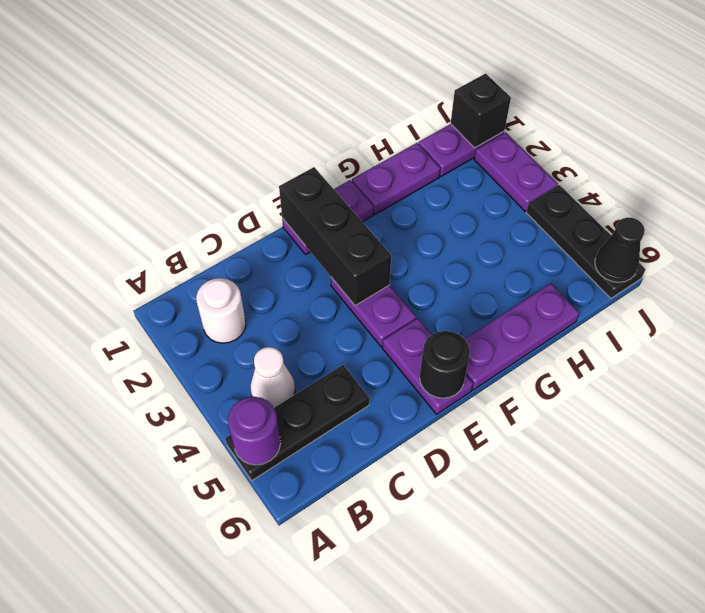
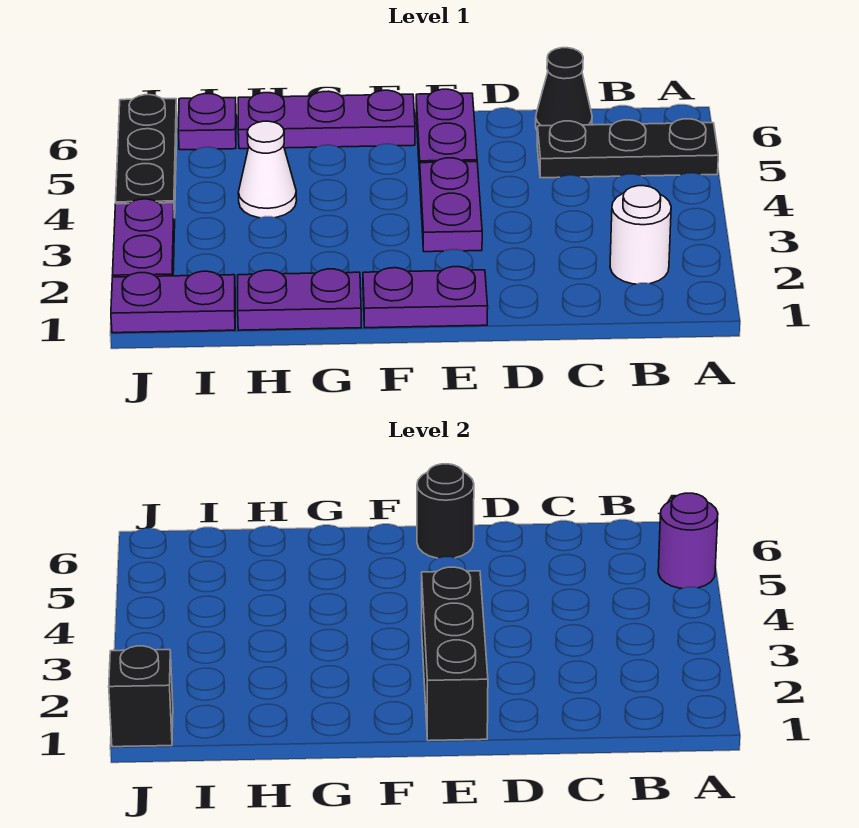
white 1x1 cone [250,347,295,407] -> white 1x1 cone moved to [238,121,297,218]
none -> purple 1x1 plate [178,94,236,150]
black 1x1 cone [595,218,645,282] -> black 1x1 cone moved to [536,48,592,129]

